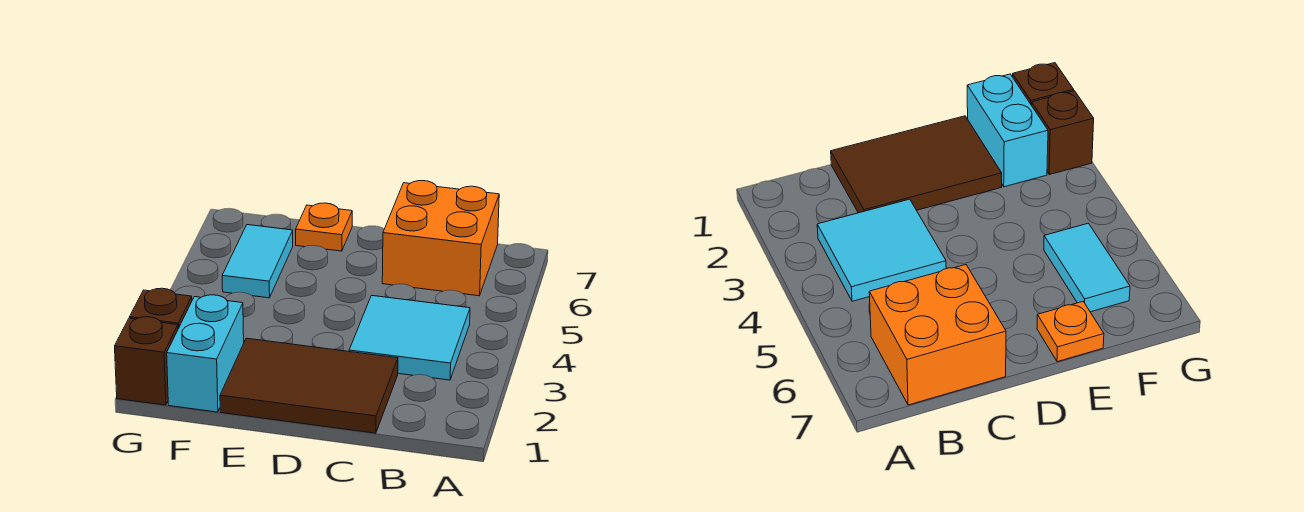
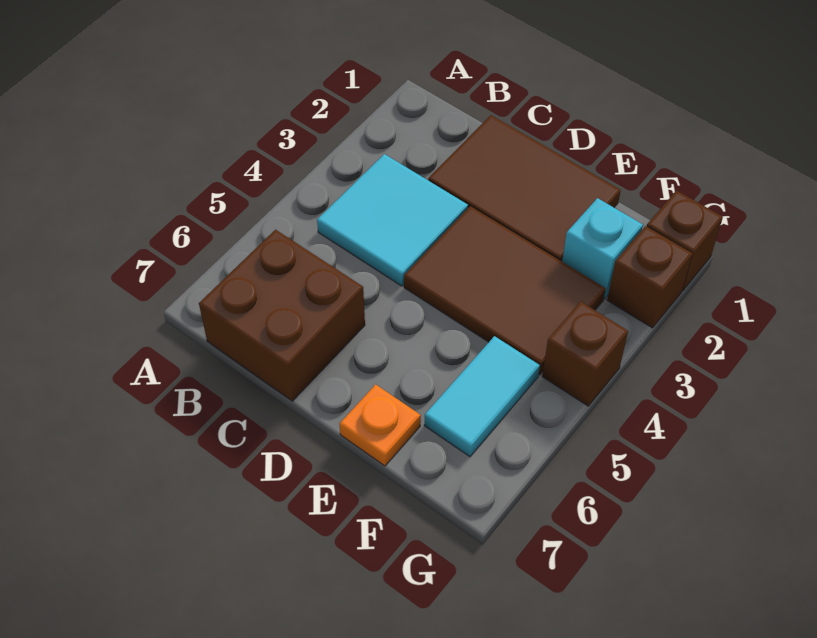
orange 2x2 brick [382,181,499,296] -> brown 2x2 brick [199,230,365,401]
none -> brown 2x3 tile [404,206,606,375]
cyan 1x2 brick [167,295,244,412] -> cyan 1x1 brick [562,198,643,299]
none -> brown 1x1 brick [542,302,628,406]

